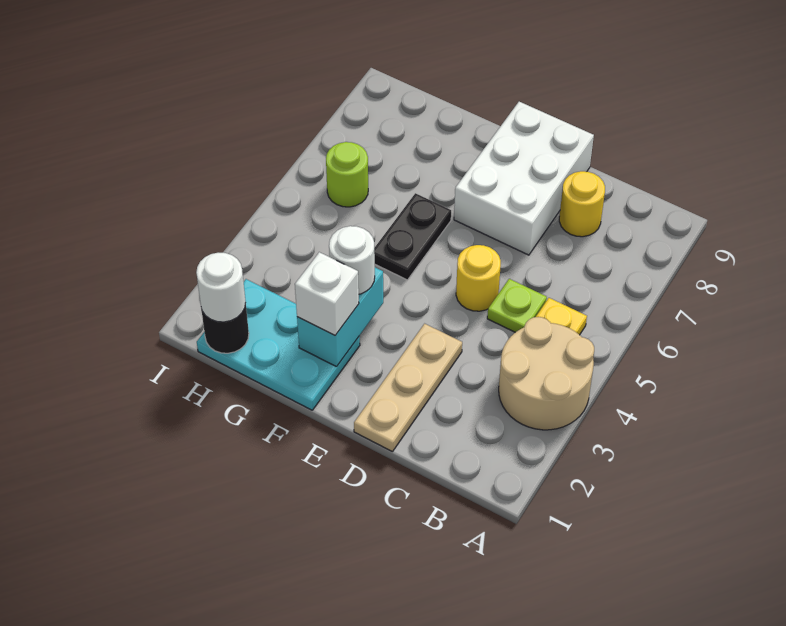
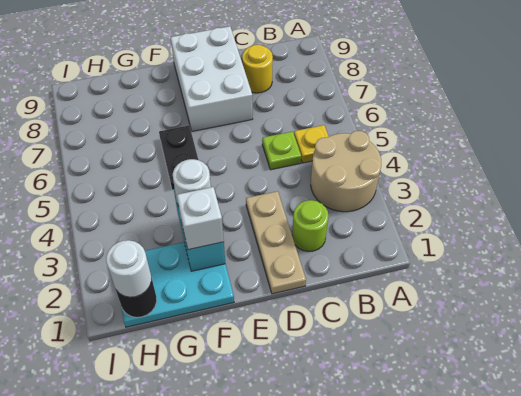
yellow 1x1 round brick [456,245,501,311] -> none
lime 1x1 round brick [326,142,368,207] -> lime 1x1 round brick moved to [292,200,329,252]

